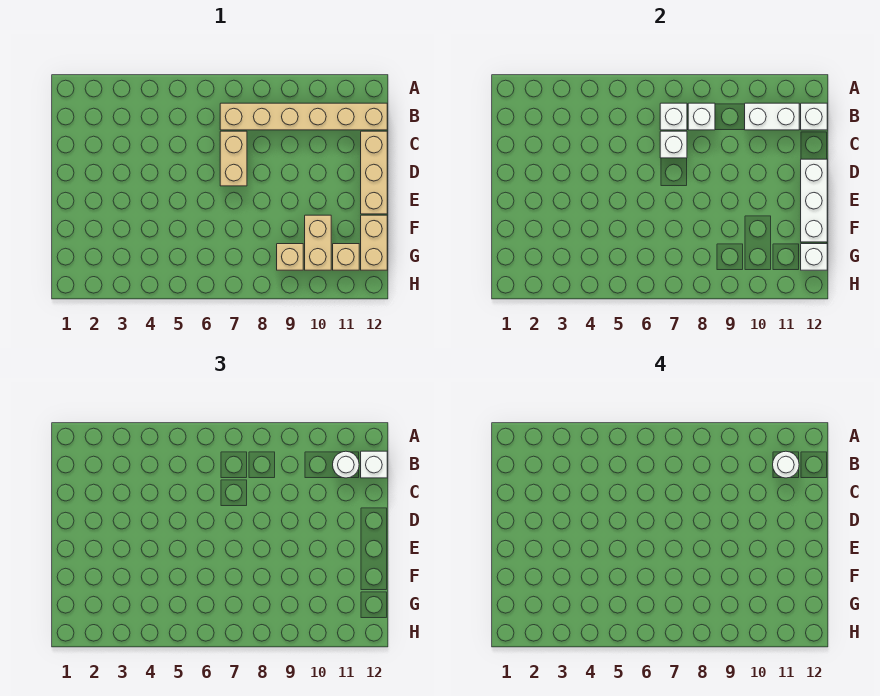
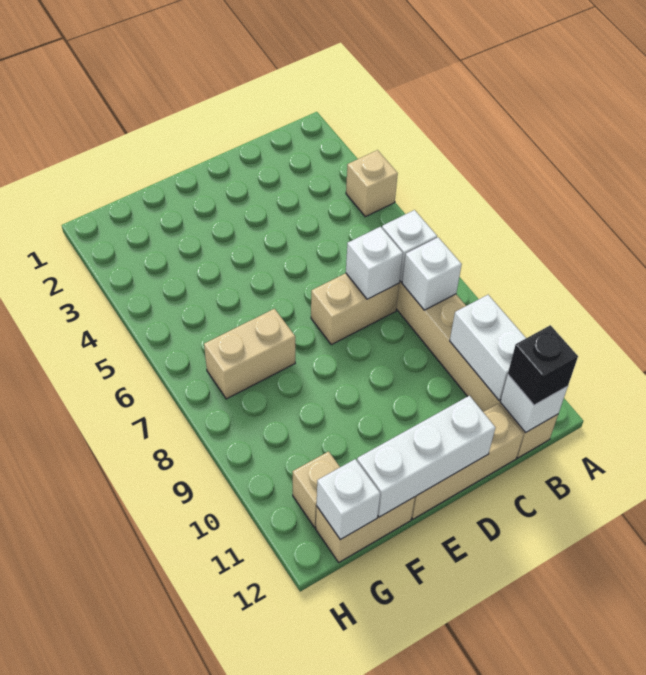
white 1x1 round brick [333,451,359,478] -> none
white 1x1 round brick [773,451,799,478] -> none
white 1x1 brick [361,451,387,478] -> black 1x1 brick [508,325,578,405]
tan 1x2 brick [305,215,331,270] -> tan 1x2 brick moved to [204,309,295,399]
tan 1x1 brick [277,244,303,270] -> tan 1x1 brick moved to [346,150,398,217]

